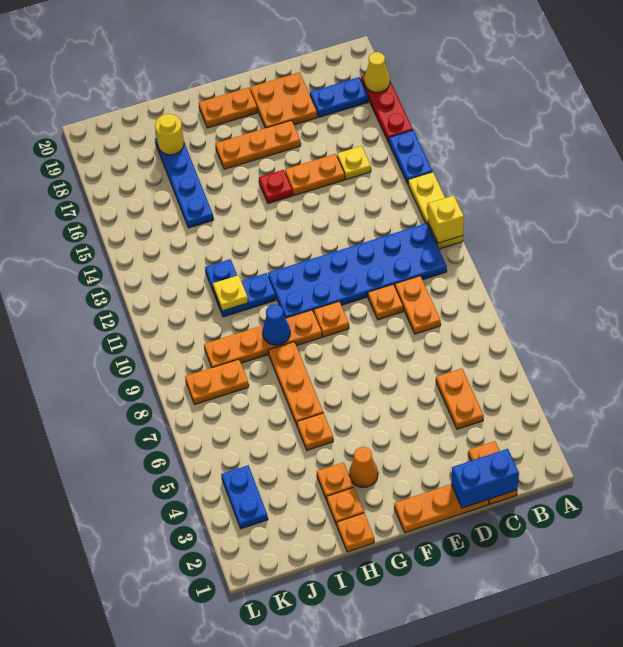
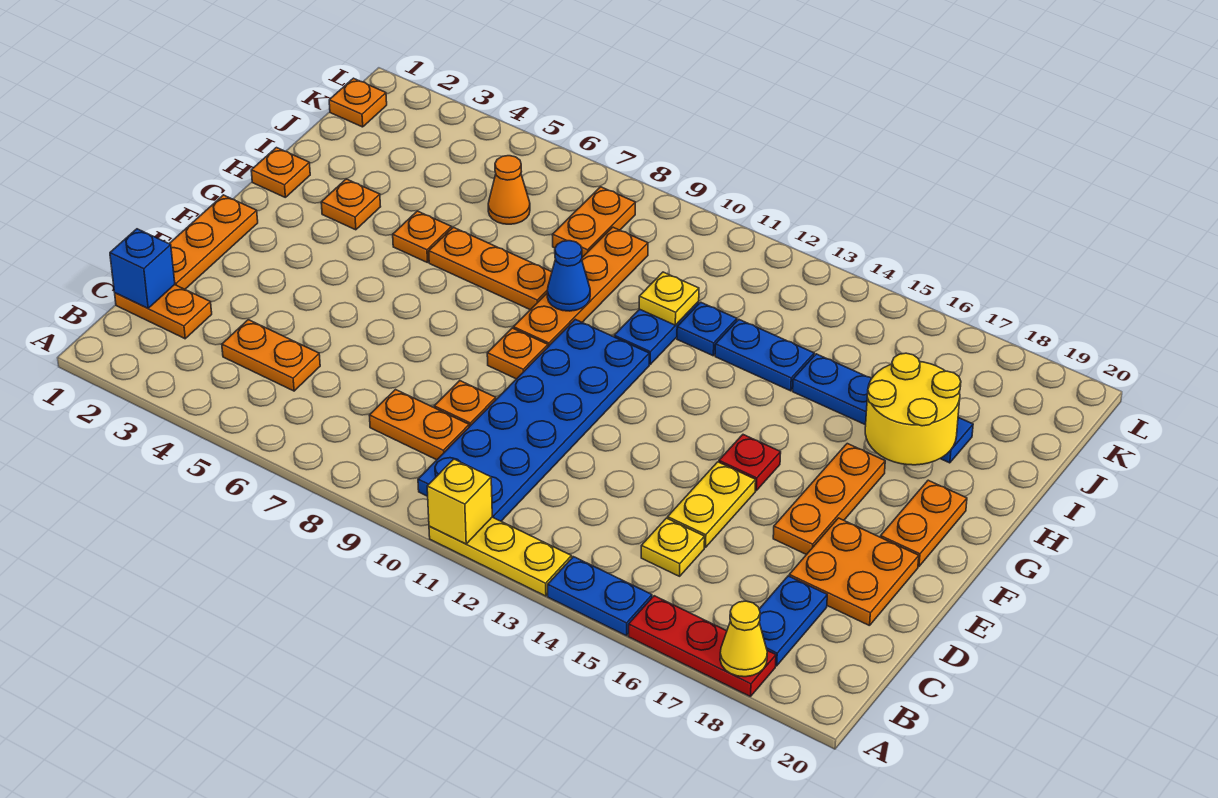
blue 1x2 brick [451,449,519,508] -> blue 1x1 brick [110,229,175,308]
orange 1x2 plate [285,154,345,195] -> yellow 1x2 plate [668,462,756,547]
orange 1x1 cone [349,447,378,487] -> orange 1x1 cone moved to [488,156,530,224]
orange 1x1 plate [327,488,364,525] -> orange 1x1 plate moved to [329,78,387,127]
yellow 1x1 round brick [155,114,184,155] -> yellow 2x2 round brick [865,353,961,465]
blue 1x2 plate [221,465,268,529] -> blue 1x2 plate moved to [715,320,814,391]

